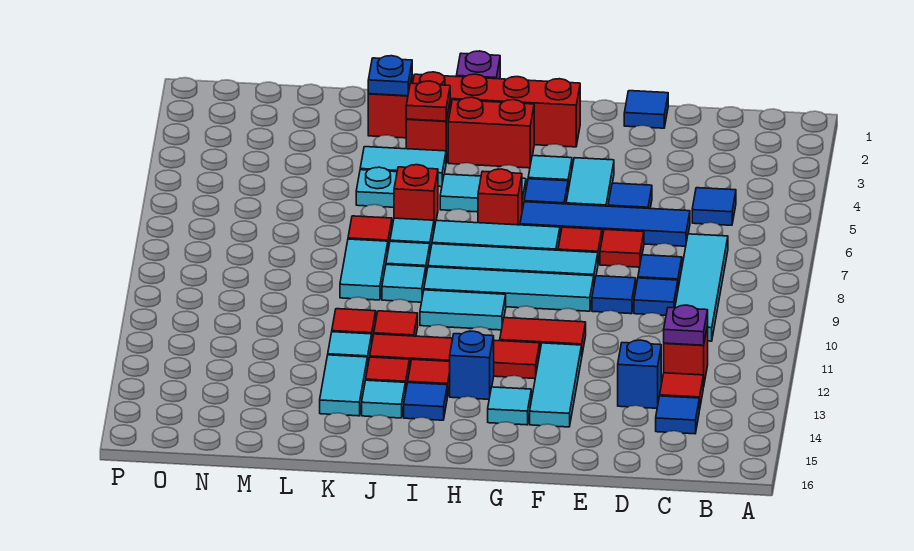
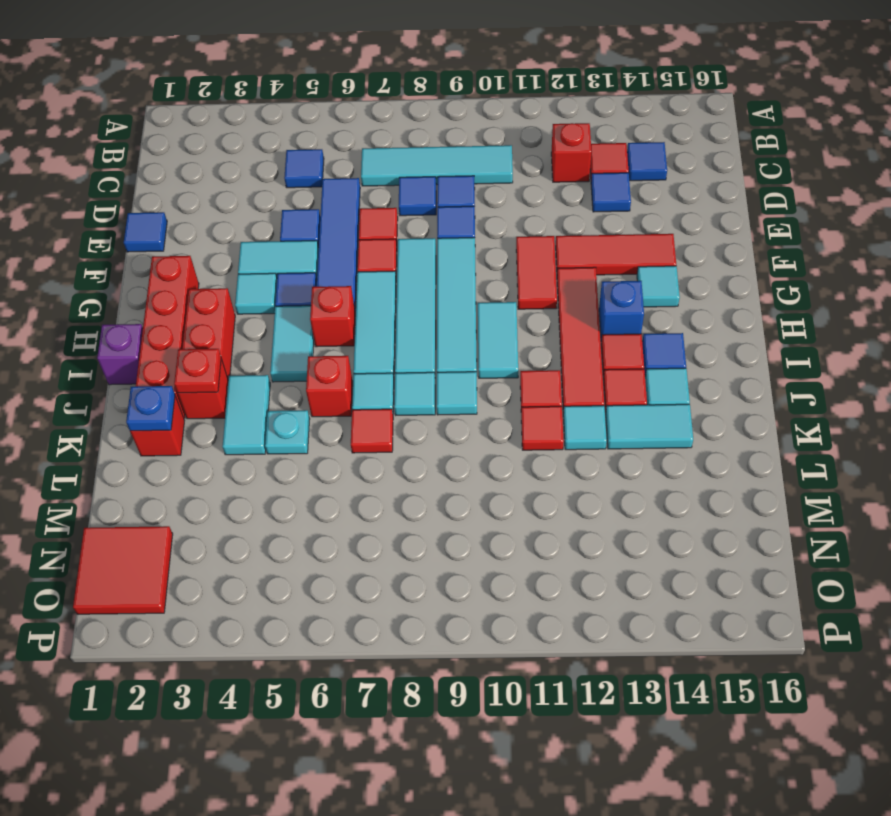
purple 1x1 plate [664,305,708,345] -> none
blue 1x1 brick [618,340,661,408] -> blue 1x1 tile [591,173,631,212]
cyan 1x3 tile [530,343,582,427] -> red 1x3 tile [556,234,676,275]
cyan 1x2 tile [340,239,388,300] -> none
none -> red 2x2 tile [73,526,173,614]

